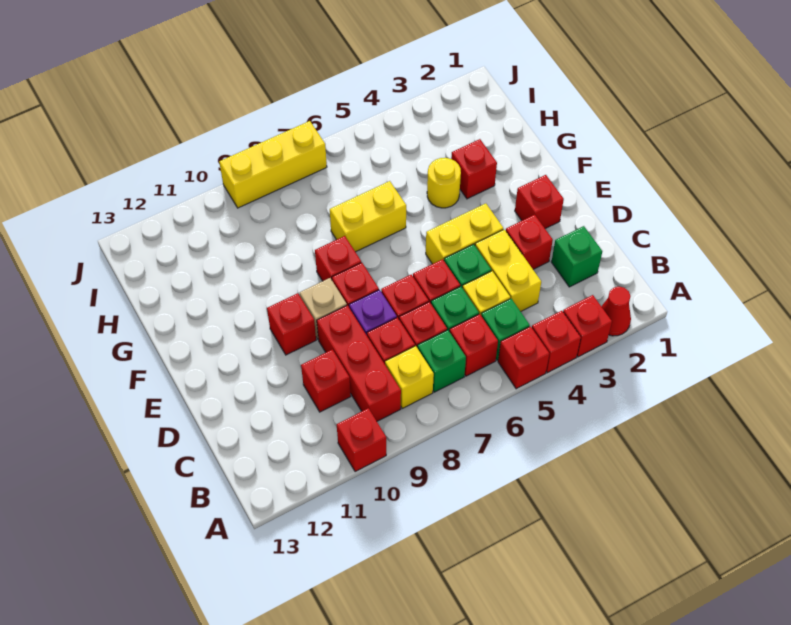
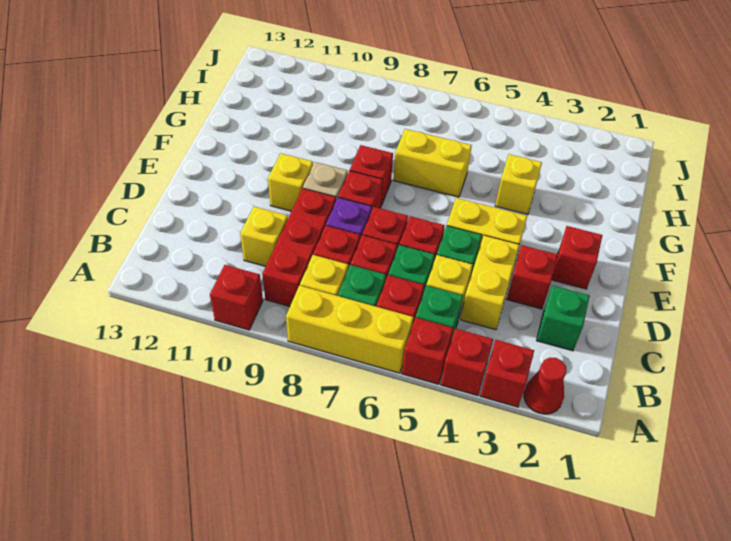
red 1x1 brick [301,350,351,412] -> yellow 1x1 brick [240,207,288,266]
red 1x1 brick [267,293,316,355] -> yellow 1x1 brick [268,153,313,211]
red 1x1 brick [451,139,497,199] -> none
yellow 1x1 round brick [427,158,461,208] -> yellow 1x1 brick [495,154,542,215]
yellow 1x3 brick [219,121,327,208] -> yellow 1x3 brick moved to [286,285,413,373]

